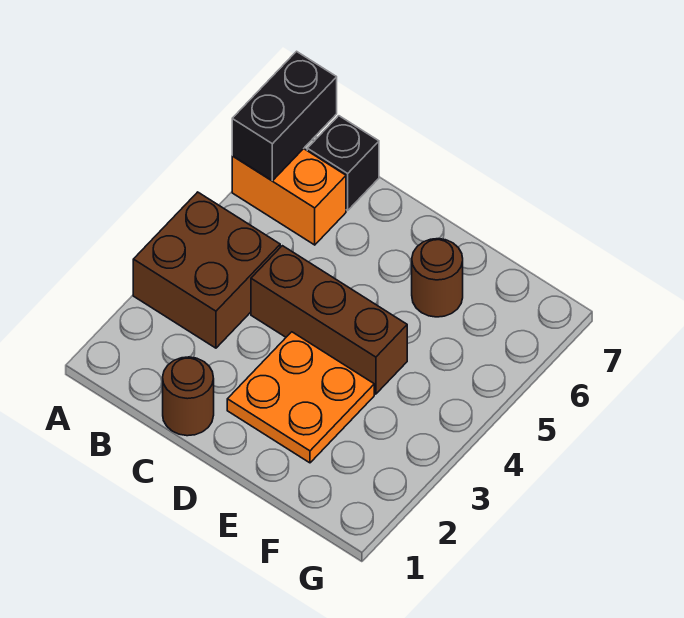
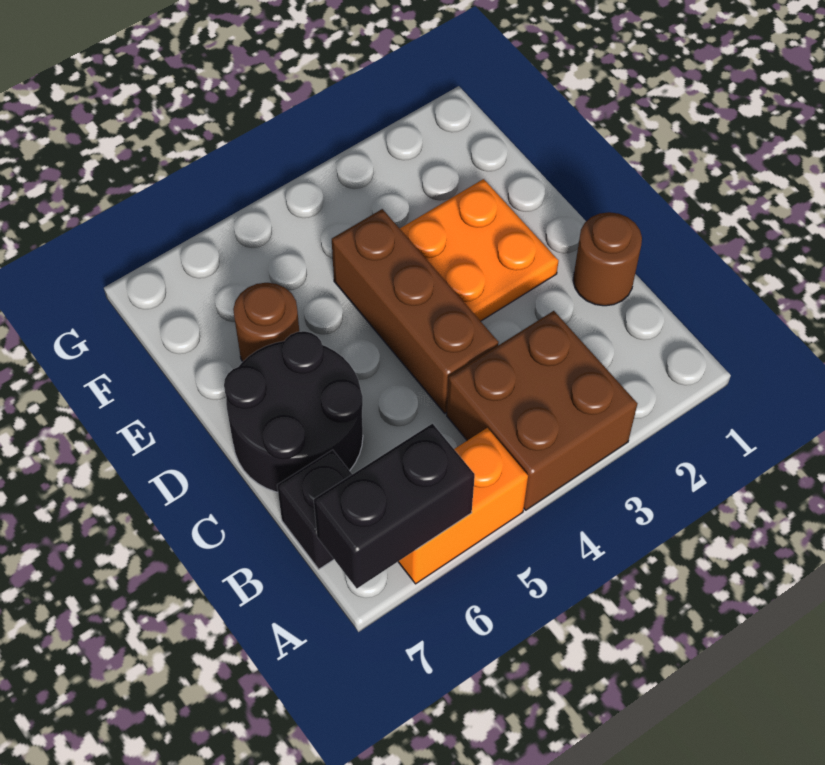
orange 1x2 brick [232,149,346,245] -> orange 1x2 brick turned to [398,428,528,584]
none -> black 2x2 round brick [224,331,363,492]

